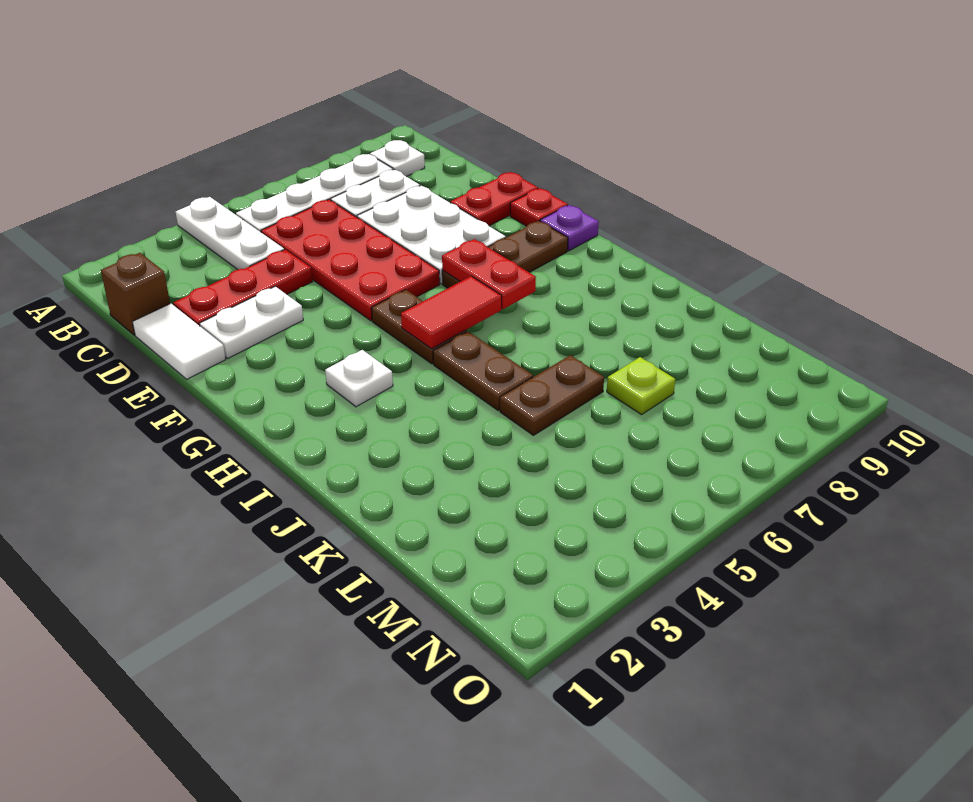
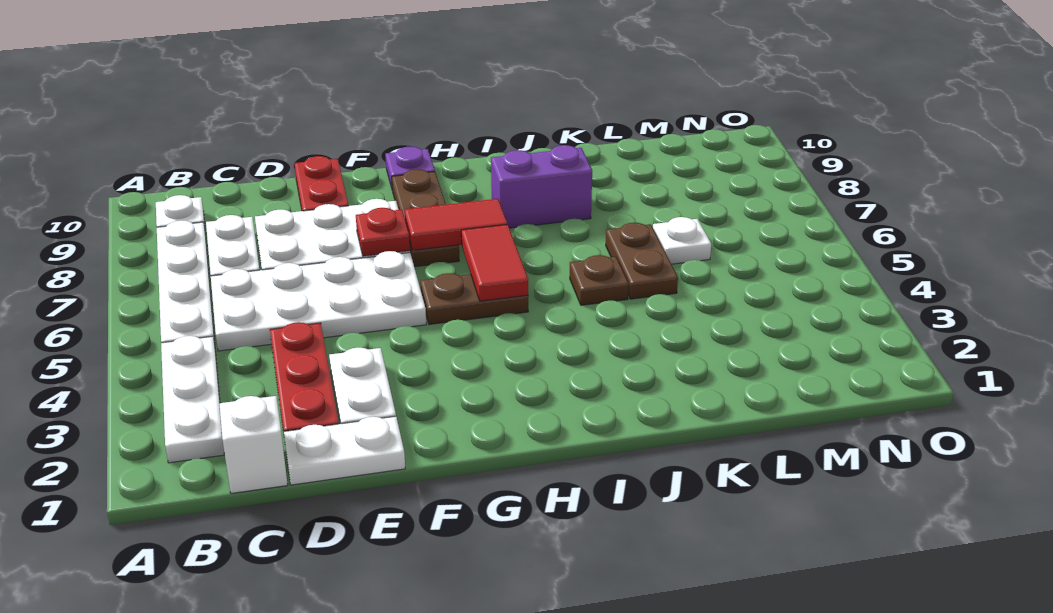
white 1x3 plate [176,197,284,270] -> white 1x3 plate turned to [161,336,224,463]
brown 1x1 brick [101,253,170,335] -> white 1x1 brick [220,396,288,493]
red 2x4 plate [261,200,440,321] -> white 2x4 plate [211,251,426,351]
white 1x2 tile [133,304,226,379] -> white 1x2 plate [284,416,405,485]
red 1x1 plate [510,188,568,226] -> red 1x1 plate moved to [356,208,410,256]
red 1x2 plate [442,239,536,309] -> red 1x2 tile [404,199,507,250]
white 1x1 plate [325,350,393,407] -> white 1x1 plate moved to [653,217,711,264]
brown 1x2 plate [433,331,533,411] -> brown 1x1 plate [570,255,629,305]
none -> purple 1x2 brick [491,145,592,228]
lime 1x1 plate [607,357,675,415] -> none

